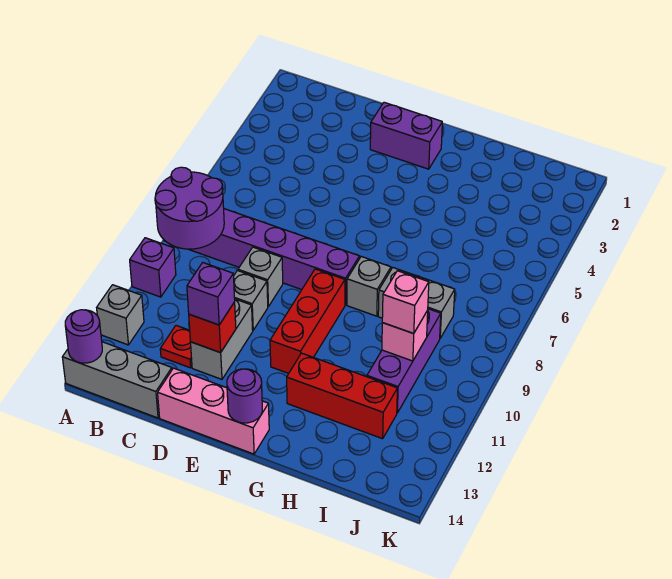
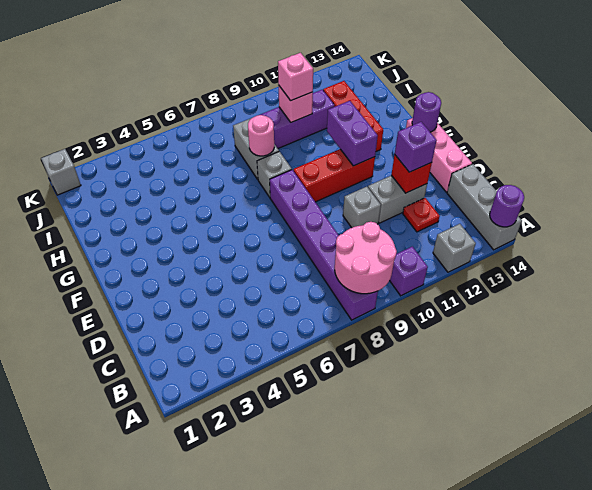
purple 2x2 round brick [155,167,224,249] -> pink 2x2 round brick [335,222,397,294]
grey 1x1 brick [238,247,283,307] -> grey 1x1 brick moved to [41,149,81,195]
purple 1x2 brick [370,102,442,169] -> purple 1x2 brick moved to [327,101,378,166]
none -> pink 1x1 round brick [248,115,274,156]

